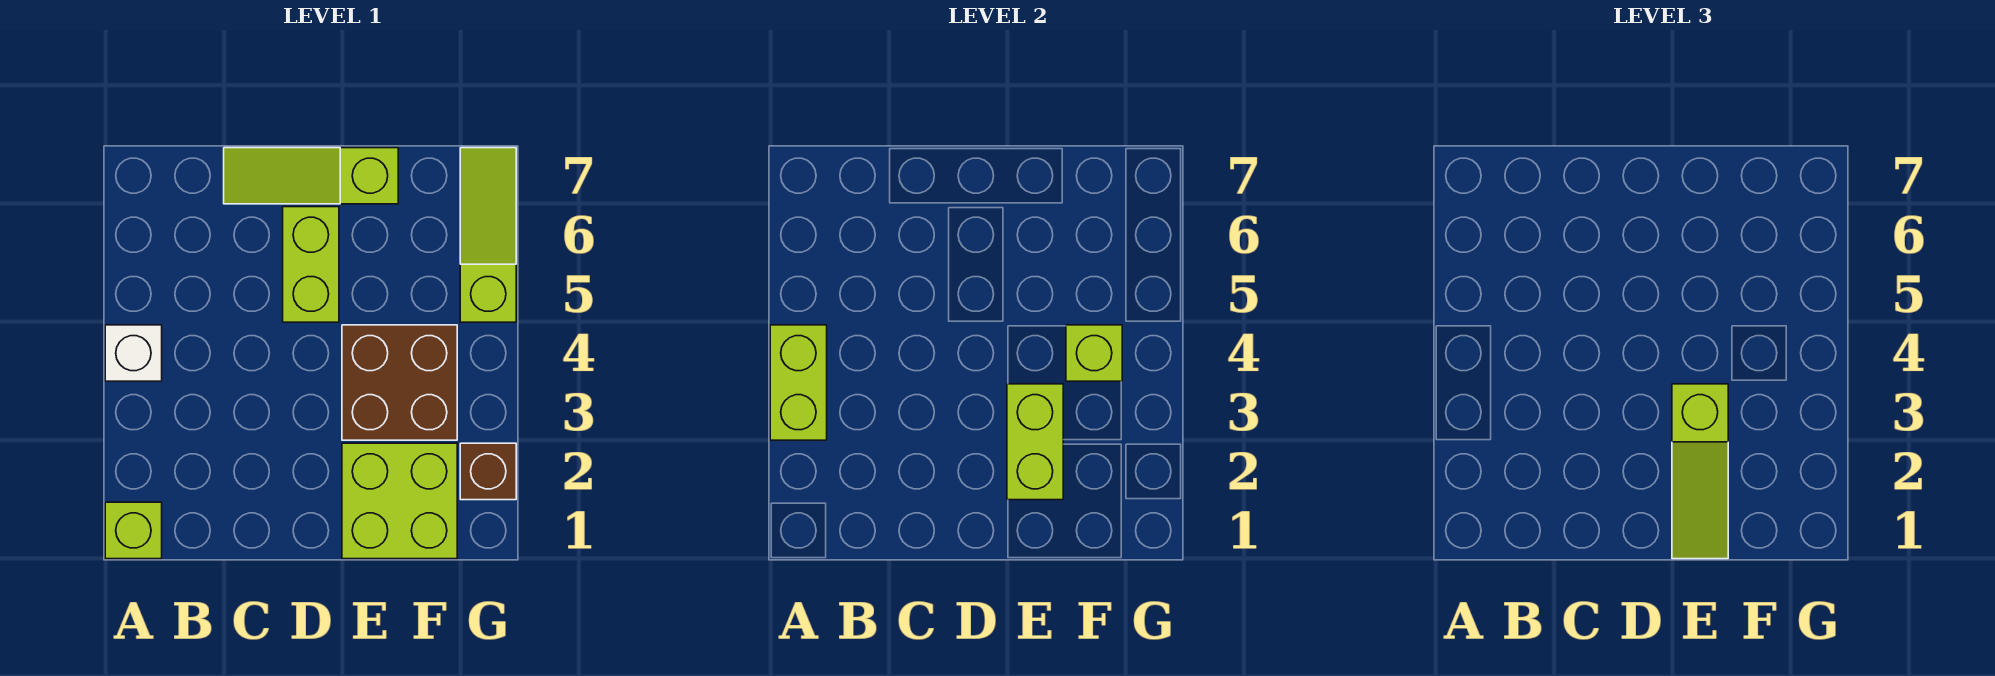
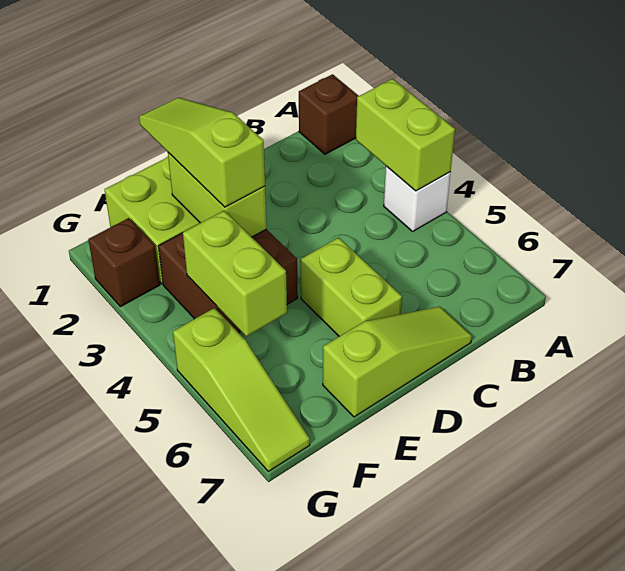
lime 1x1 brick [105,502,162,559] -> brown 1x1 brick [299,74,358,154]
lime 1x1 brick [1066,325,1122,381] -> lime 1x2 brick [183,211,287,336]

